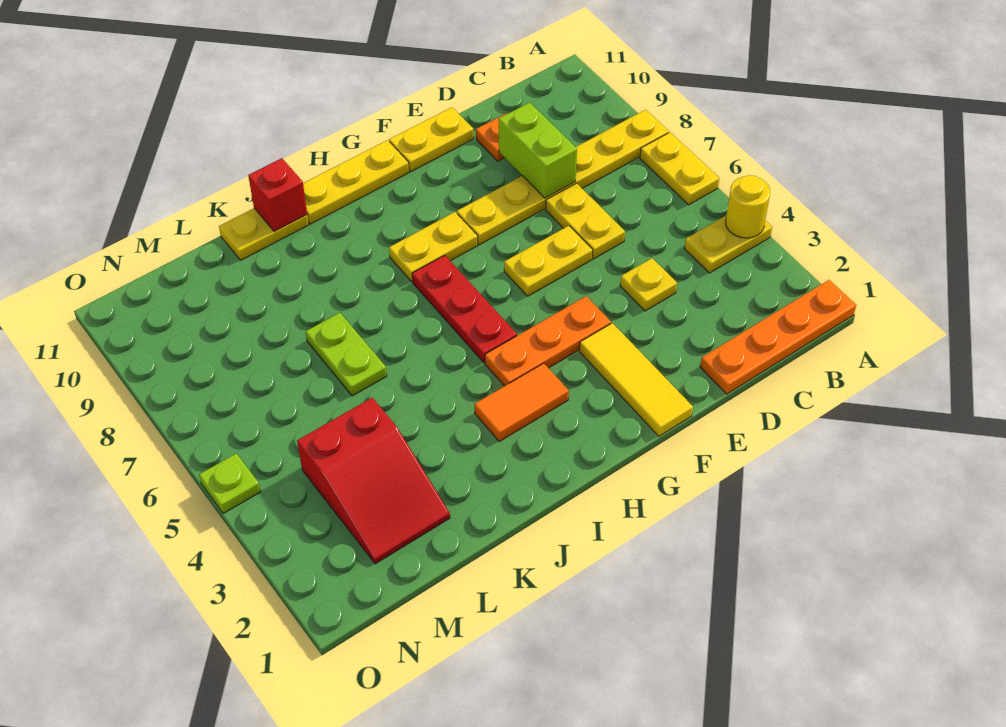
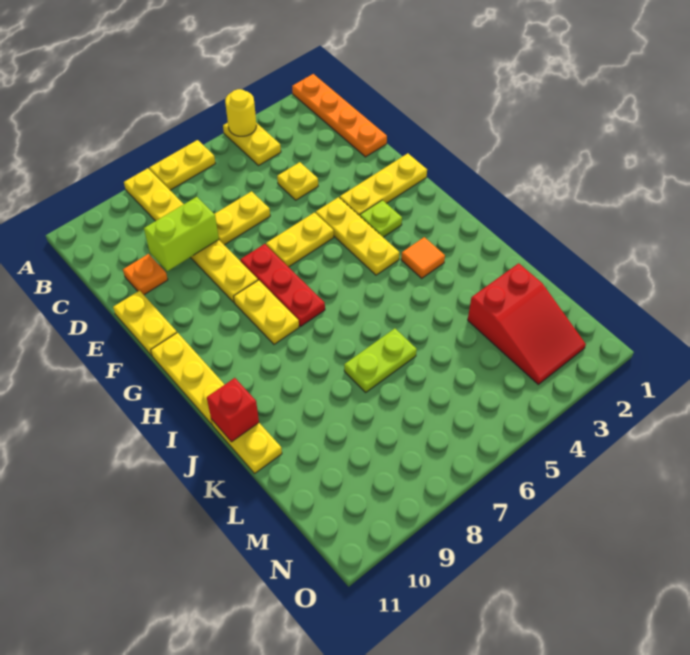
yellow 1x2 plate [504,226,593,296] -> yellow 1x2 plate turned to [266,213,334,267]
yellow 1x3 tile [579,323,693,436] -> yellow 1x3 plate [340,153,427,216]
orange 1x3 plate [485,296,611,386] -> yellow 1x3 plate [316,197,399,275]
orange 1x2 tile [475,363,569,441] -> orange 1x1 tile [401,237,445,278]
red 1x3 plate [412,255,517,363] -> red 1x3 plate turned to [240,244,325,327]
red 2x3 slope [297,398,450,564] -> red 2x3 slope turned to [468,263,586,384]
lime 1x1 plate [199,453,261,514] -> lime 1x1 plate moved to [360,200,402,237]

